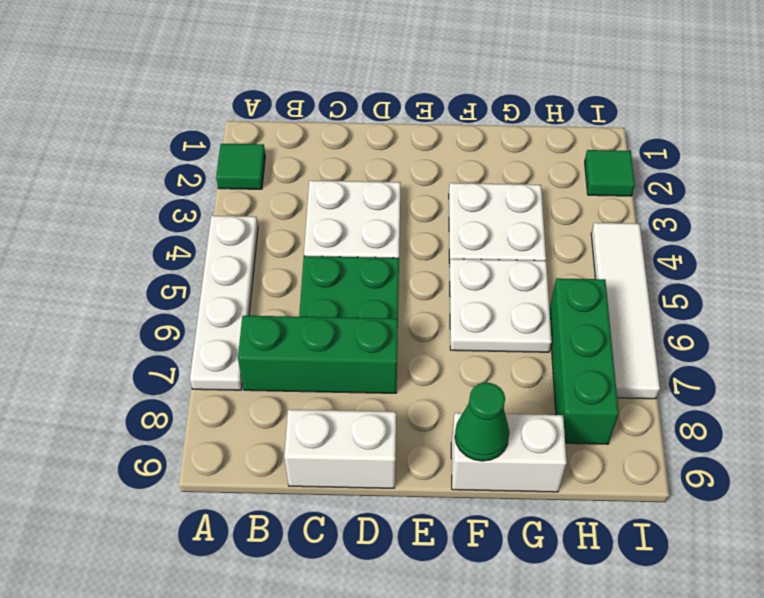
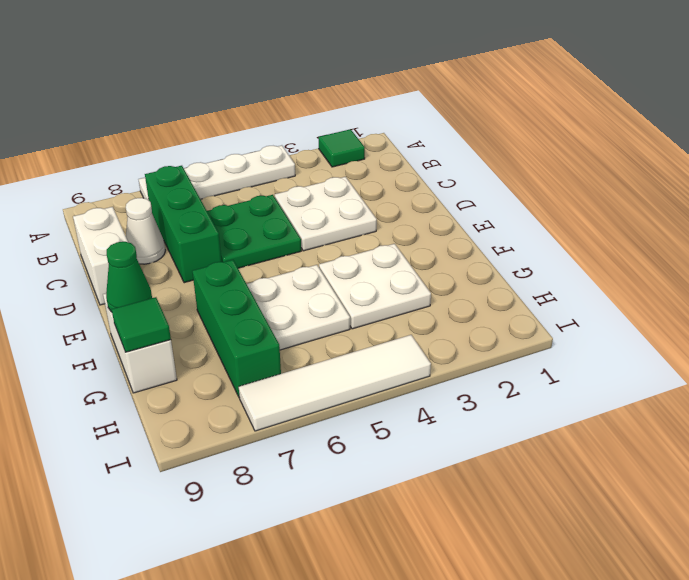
none -> white 1x1 cone [126,198,165,264]
green 1x3 brick [550,278,619,444] -> green 1x3 brick turned to [192,260,281,398]
green 1x1 tile [585,150,635,196] -> green 1x1 tile moved to [111,297,171,352]

